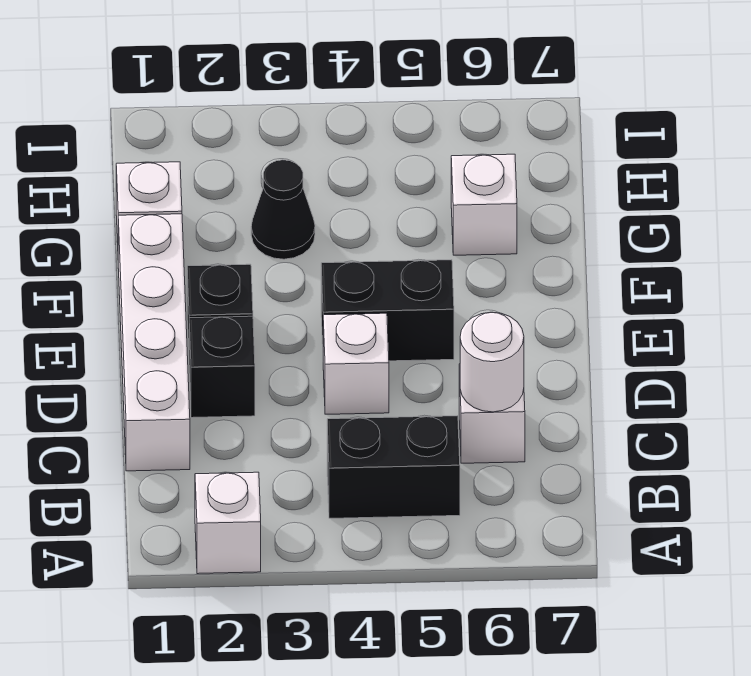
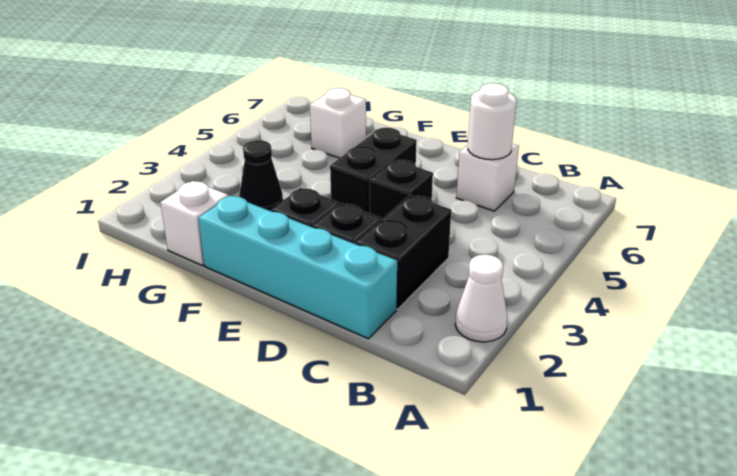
white 1x1 brick [195,472,261,574] -> white 1x1 cone [455,255,507,342]
black 1x2 brick [327,416,460,518] -> black 1x2 brick moved to [355,195,451,309]
white 1x4 brick [118,214,190,471] -> cyan 1x4 brick [198,196,397,339]
white 1x1 brick [323,313,389,414] -> black 1x1 brick [370,160,433,220]

